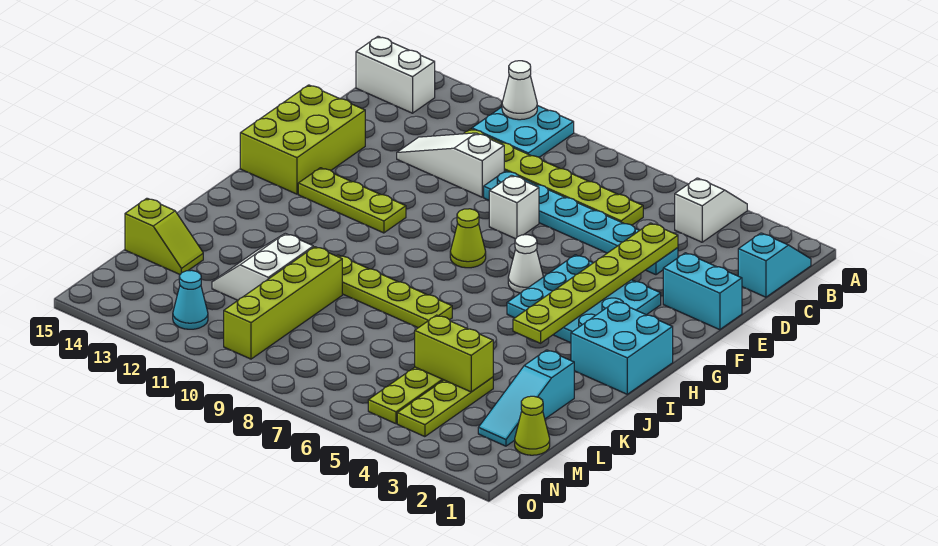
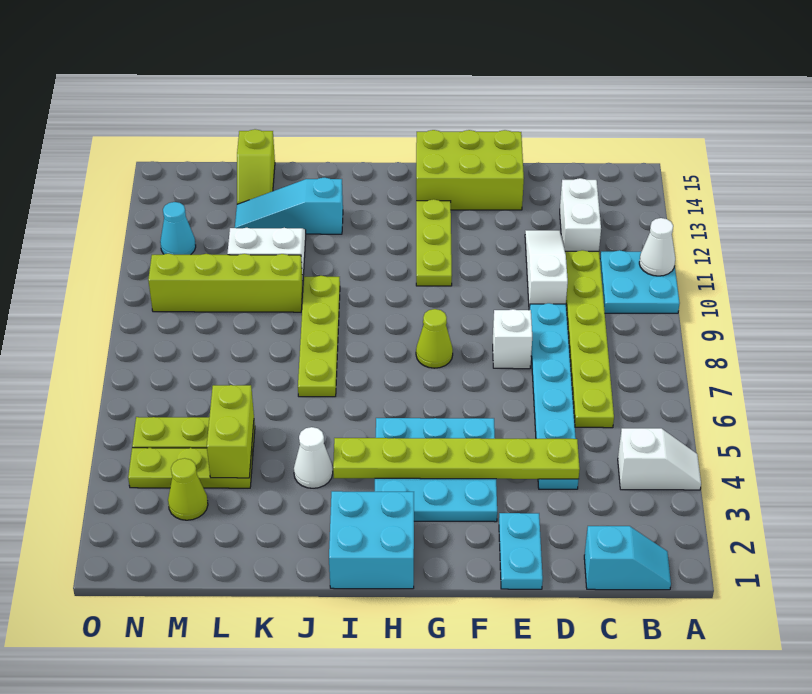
white 1x2 brick [356,36,435,113] -> white 1x2 brick moved to [560,178,601,251]
cyan 1x2 brick [663,253,742,330] -> cyan 1x2 plate [499,513,543,589]
white 1x1 cone [508,235,543,293] -> white 1x1 cone moved to [294,427,333,488]
cyan 1x3 slope [478,350,574,446] -> cyan 1x3 slope moved to [235,178,343,234]
lime 1x1 cone [515,396,550,455] -> lime 1x1 cone moved to [168,458,208,520]

